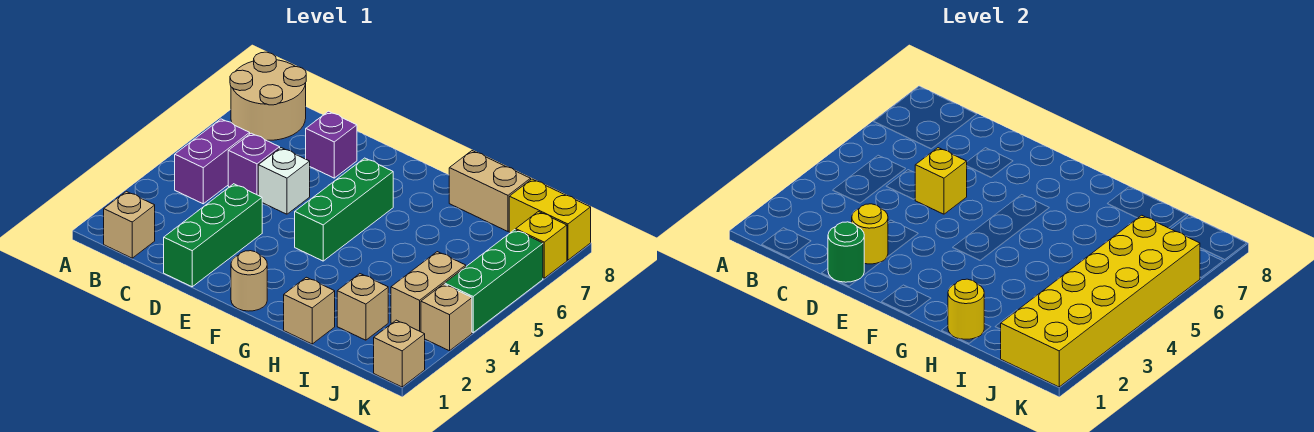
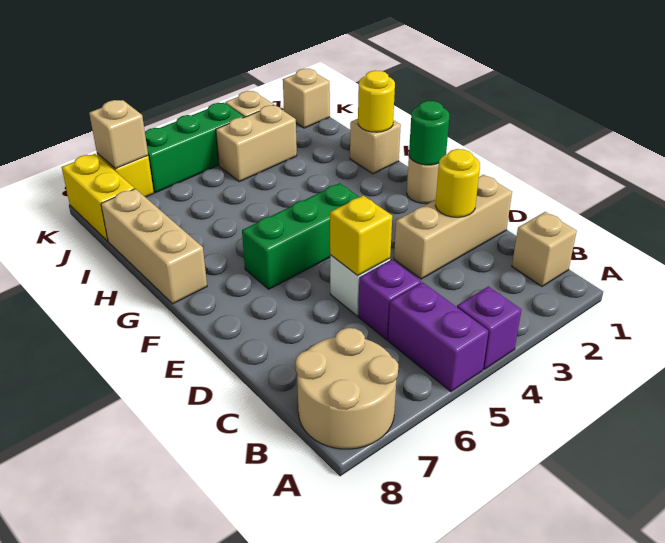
purple 1x2 brick [175,119,250,204] -> purple 1x2 brick turned to [388,282,488,392]
green 1x3 brick [164,184,262,287] -> tan 1x3 brick [394,175,512,279]
green 1x1 round brick [828,222,864,282] -> green 1x1 round brick moved to [409,101,449,165]
purple 1x1 brick [306,111,357,178] -> purple 1x1 brick moved to [457,287,521,369]
tan 1x2 brick [449,151,531,231] -> tan 1x3 brick [101,189,207,304]
tan 1x1 brick [337,274,388,340] -> tan 1x1 brick moved to [89,100,148,169]
yellow 2x6 brick [1001,215,1200,387] -> none

